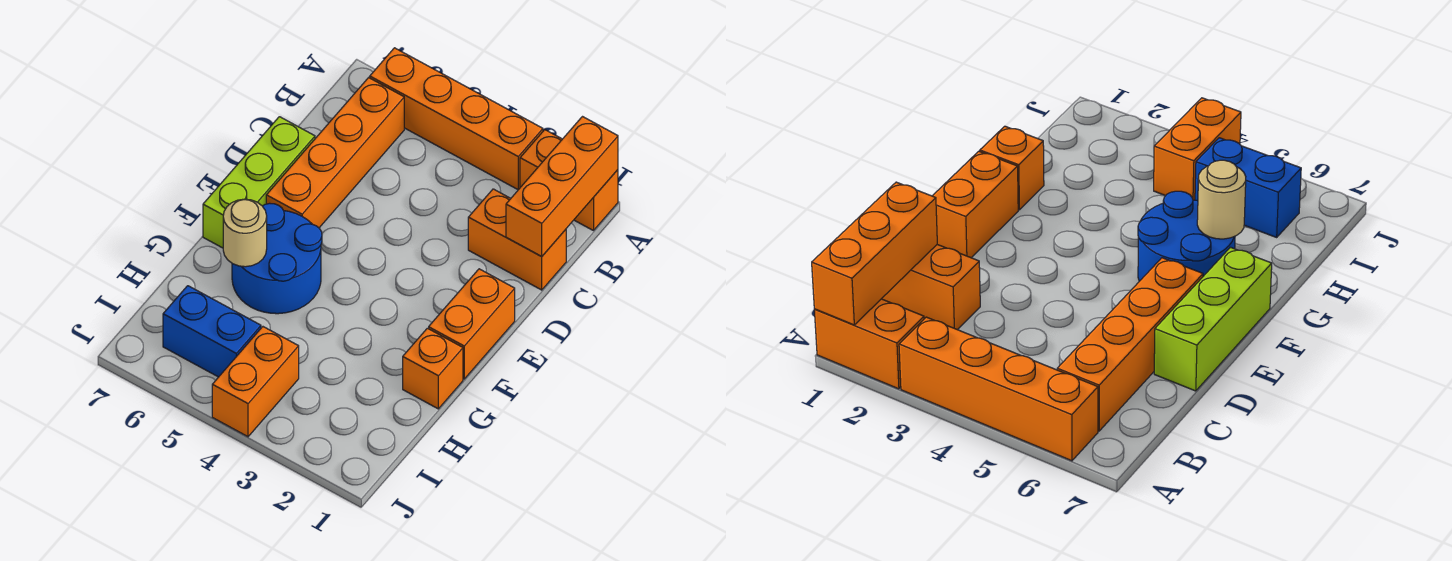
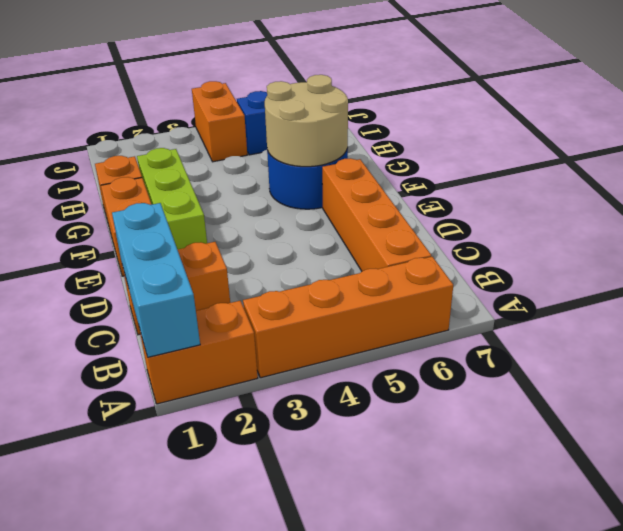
orange 1x3 brick [506,117,618,257] -> cyan 1x3 brick [112,203,200,357]
lime 1x3 brick [203,117,315,248] -> lime 1x3 brick moved to [137,148,207,249]
tan 1x1 round brick [223,199,267,267] -> tan 2x2 round brick [265,75,348,167]

